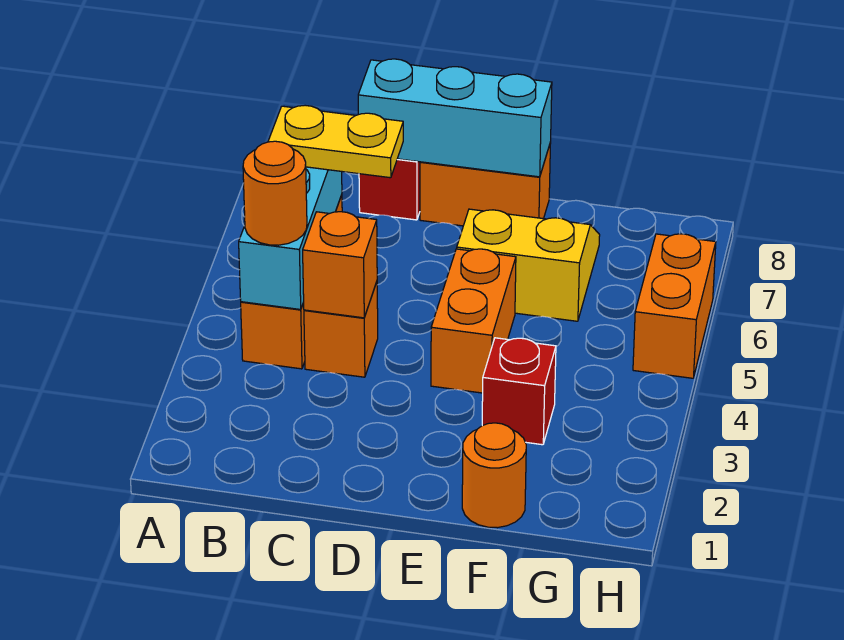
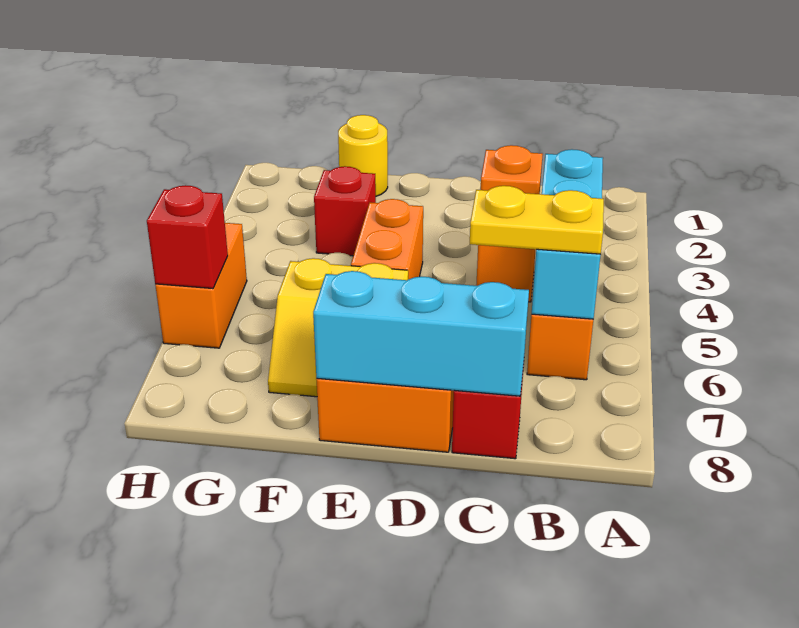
orange 1x1 round brick [243,141,307,245] -> none
orange 1x1 round brick [462,423,526,528] -> yellow 1x1 round brick [338,115,388,196]
none -> red 1x1 brick [147,185,228,289]

